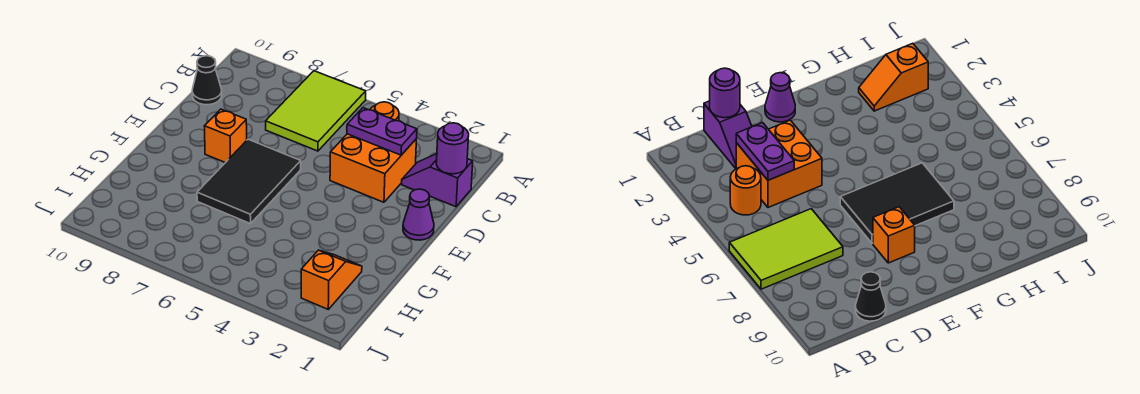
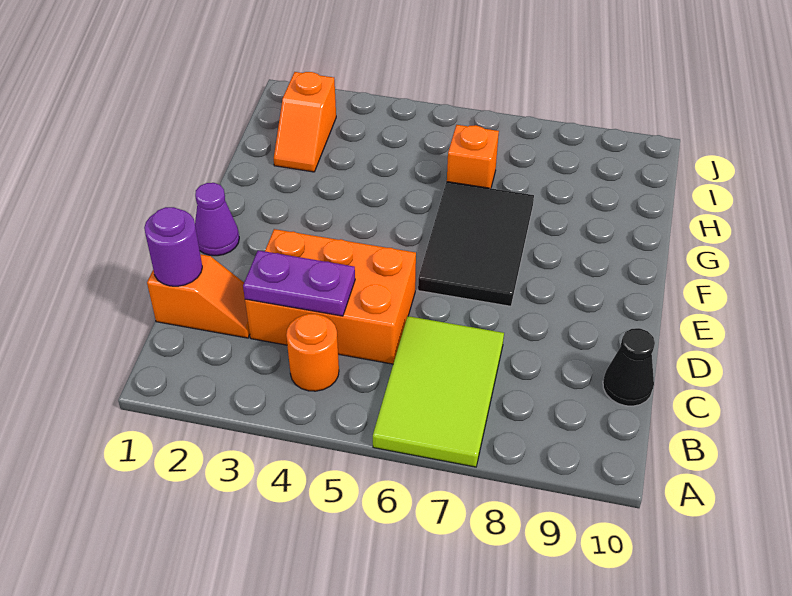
purple 1x2 slope [402,154,473,207] -> orange 1x2 slope [147,254,250,338]
orange 2x2 brick [330,134,416,202] -> orange 2x3 brick [245,229,416,364]
orange 1x1 brick [204,109,247,163] -> orange 1x1 brick moved to [447,125,499,188]

